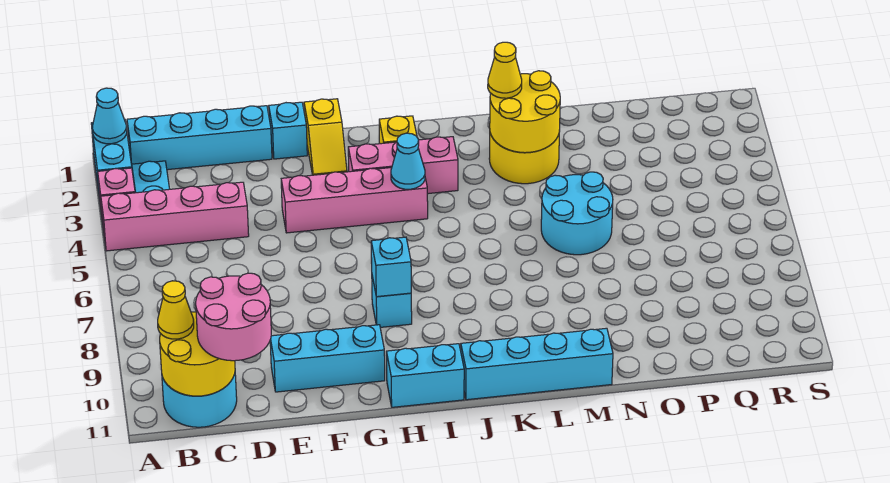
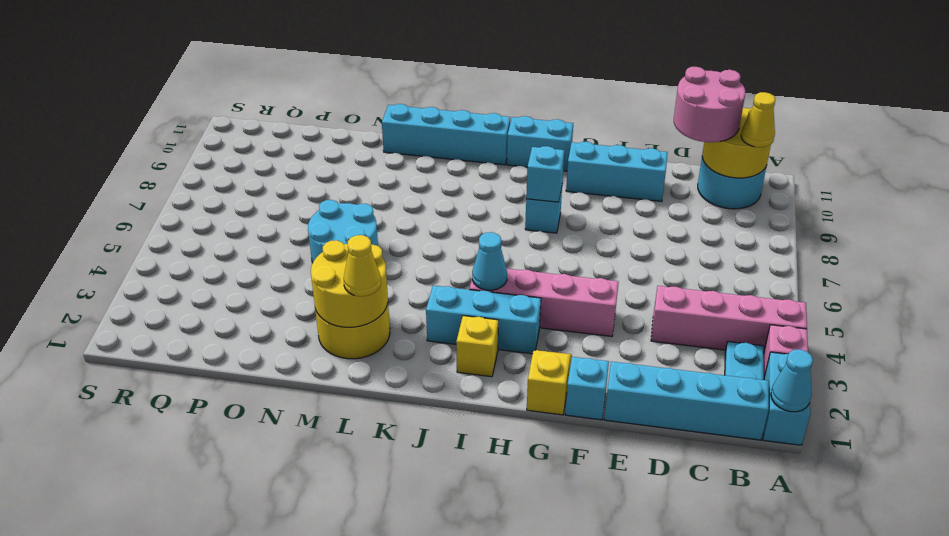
pink 1x3 brick [348,137,458,194] -> cyan 1x3 brick [426,286,541,354]

